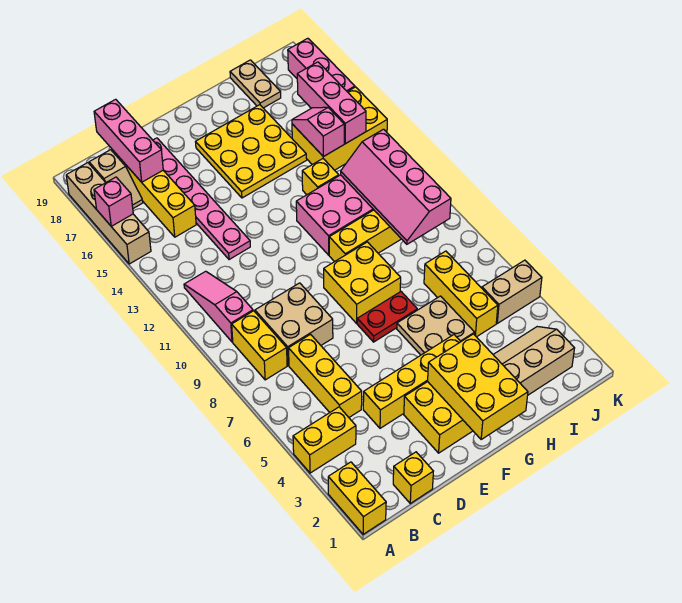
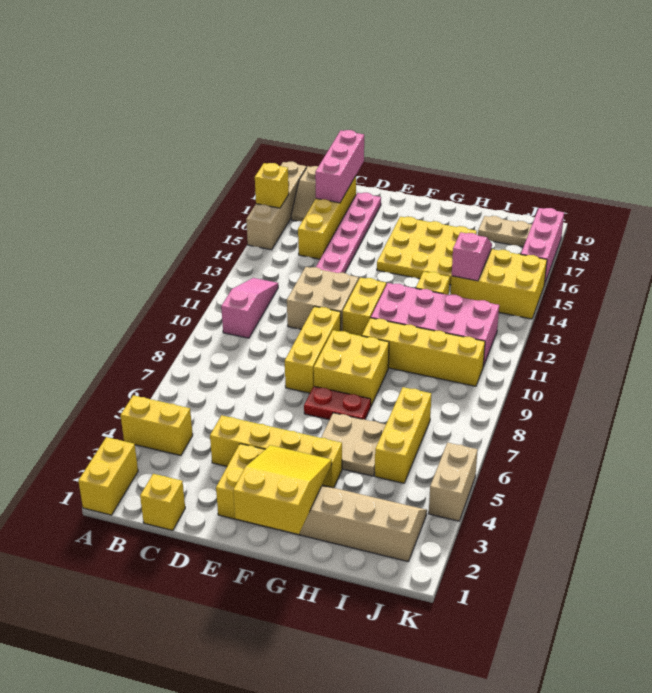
pink 1x1 brick [94,177,133,226] -> yellow 1x1 brick [255,163,289,208]
yellow 1x2 brick [232,311,287,380] -> yellow 1x2 brick moved to [343,278,386,336]
yellow 1x3 brick [289,334,362,417] -> yellow 1x3 brick moved to [285,306,341,393]
tan 2x2 brick [255,283,333,365] -> tan 2x2 brick moved to [287,267,359,331]
yellow 2x3 brick [428,334,528,439] -> yellow 2x3 slope [233,445,332,534]
pink 2x4 slope [341,129,451,244] -> none
tan 1x2 plate [230,60,281,108] -> tan 1x2 plate turned to [478,216,532,247]
tan 1x2 brick [482,260,542,323] -> tan 1x2 brick turned to [429,443,478,521]
pink 1x3 brick [297,62,366,144] -> none

